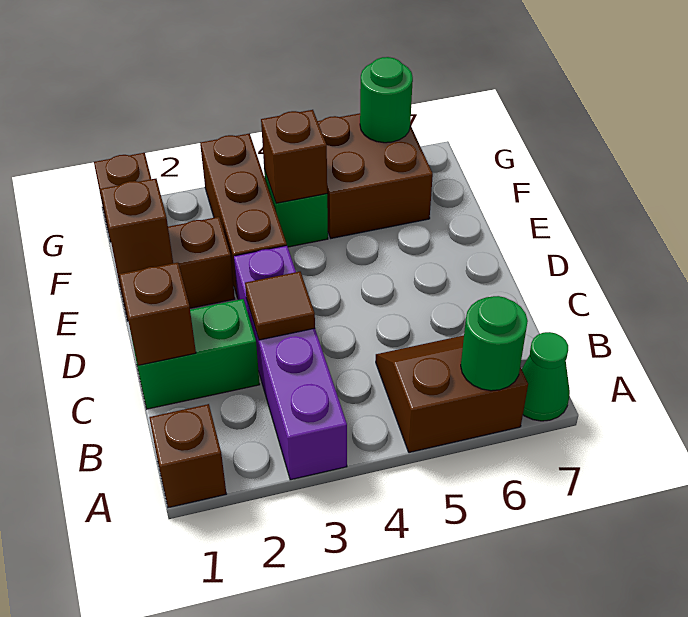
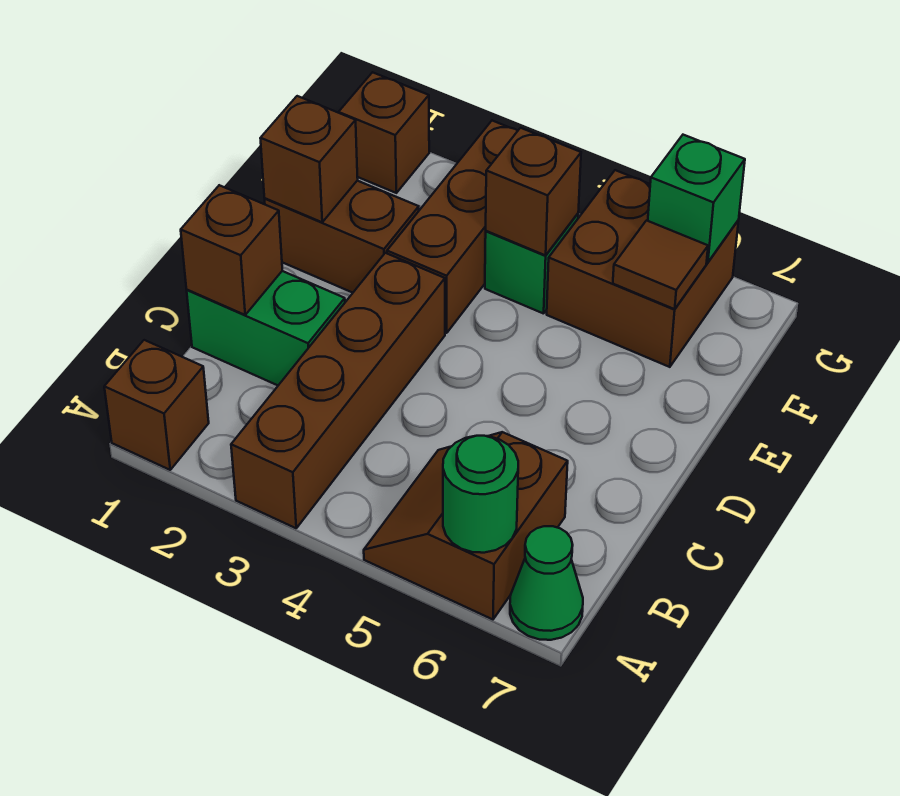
purple 1x4 brick [234,246,347,480] -> brown 1x4 brick [231,253,445,528]
brown 2x2 slope [376,335,528,453] -> brown 2x2 slope turned to [364,432,568,619]
brown 1x1 tile [245,272,315,340] -> brown 1x1 tile moved to [613,221,708,309]
green 1x1 round brick [360,57,413,143] -> green 1x1 brick [648,135,745,262]

